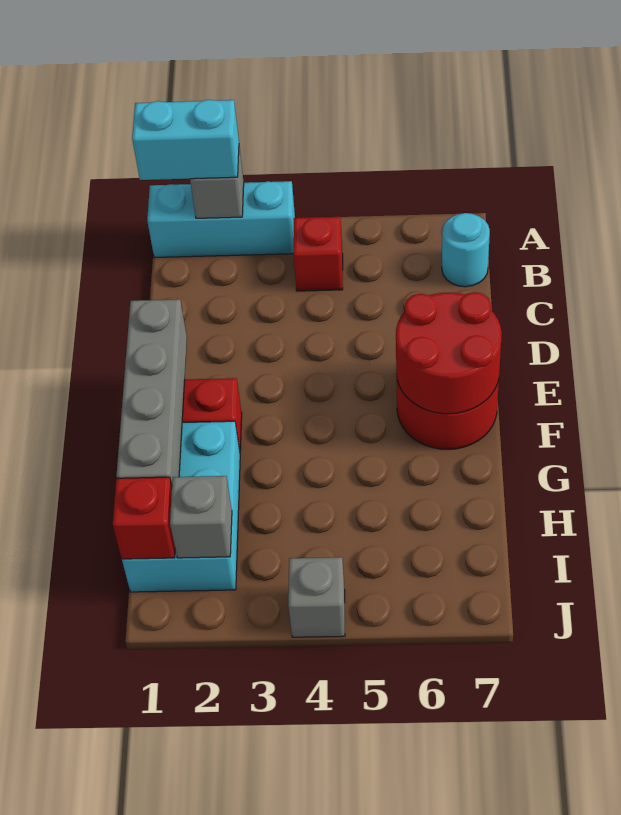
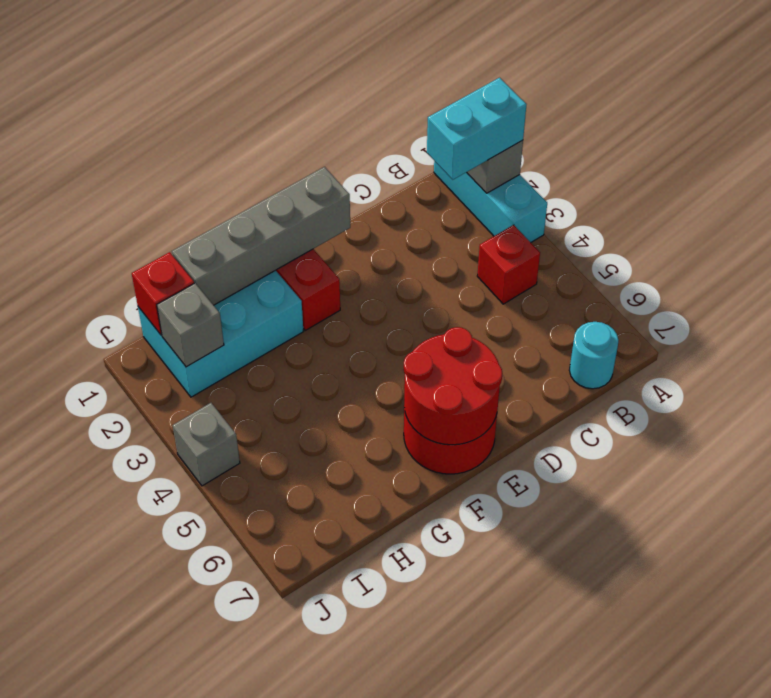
cyan 1x2 brick [132,100,239,180] -> cyan 1x2 brick turned to [427,78,526,180]

